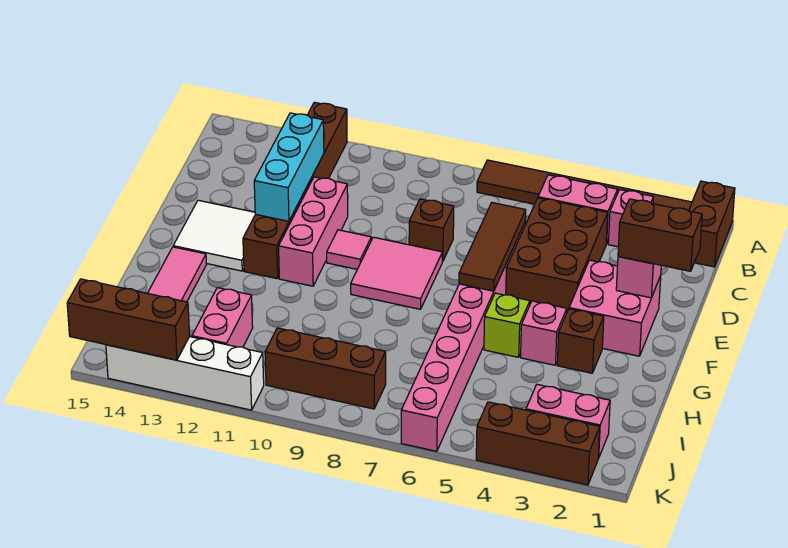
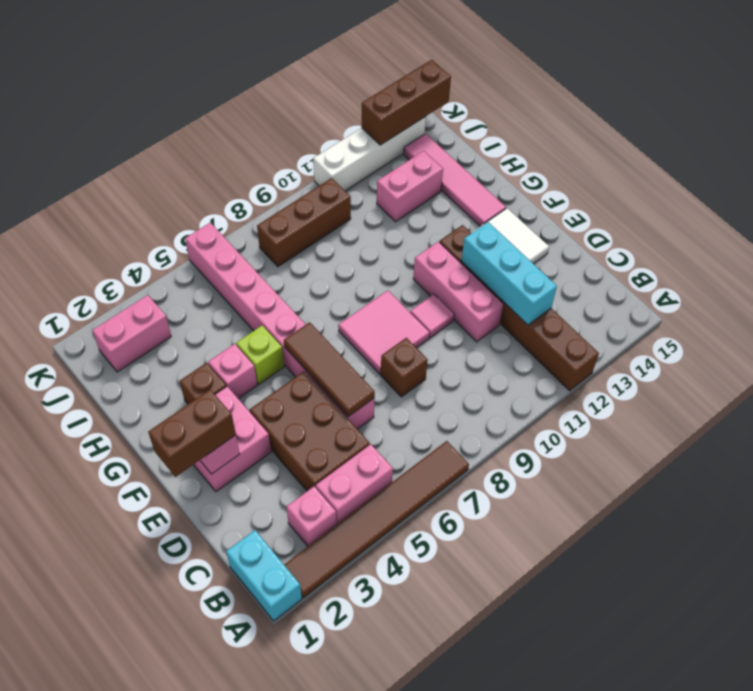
brown 1x2 brick [689,181,735,267] -> cyan 1x2 brick [226,530,302,621]
pink 1x2 brick [192,288,253,347] -> pink 1x2 brick turned to [377,151,443,222]
brown 1x3 brick [476,402,600,485] -> none

